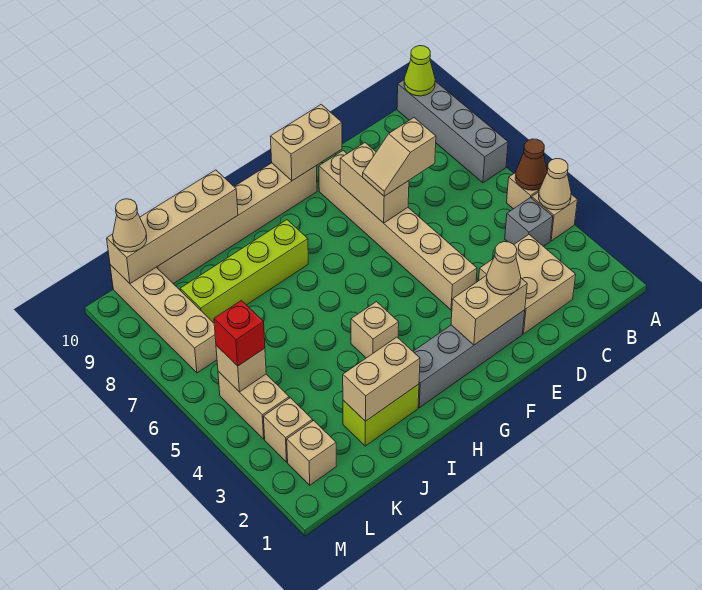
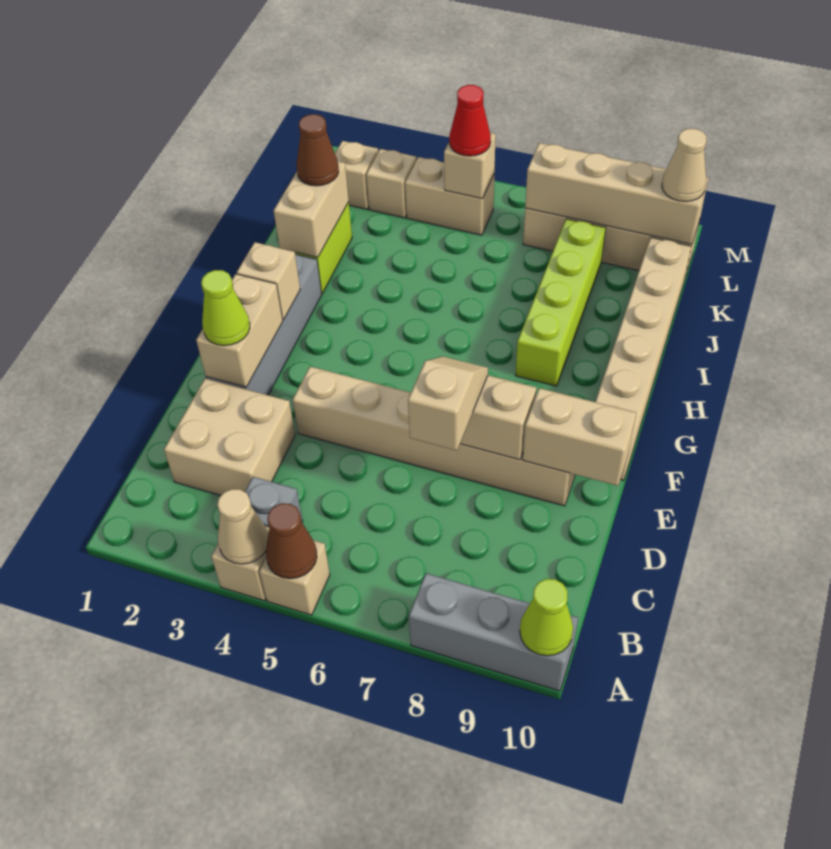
grey 1x4 brick [397,80,508,183] -> grey 1x3 brick [409,573,578,691]
tan 1x1 cone [486,242,521,295] -> lime 1x1 cone [201,270,250,346]
tan 1x2 brick [270,104,342,181] -> tan 1x2 brick turned to [523,388,636,486]
tan 1x1 brick [351,302,399,358] -> tan 1x1 brick moved to [237,242,300,320]
tan 1x4 brick [107,170,238,284] -> tan 1x4 brick turned to [525,143,708,244]
none -> brown 1x1 cone [296,114,339,186]
red 1x1 brick [214,300,265,366] -> red 1x1 cone [449,85,491,156]

